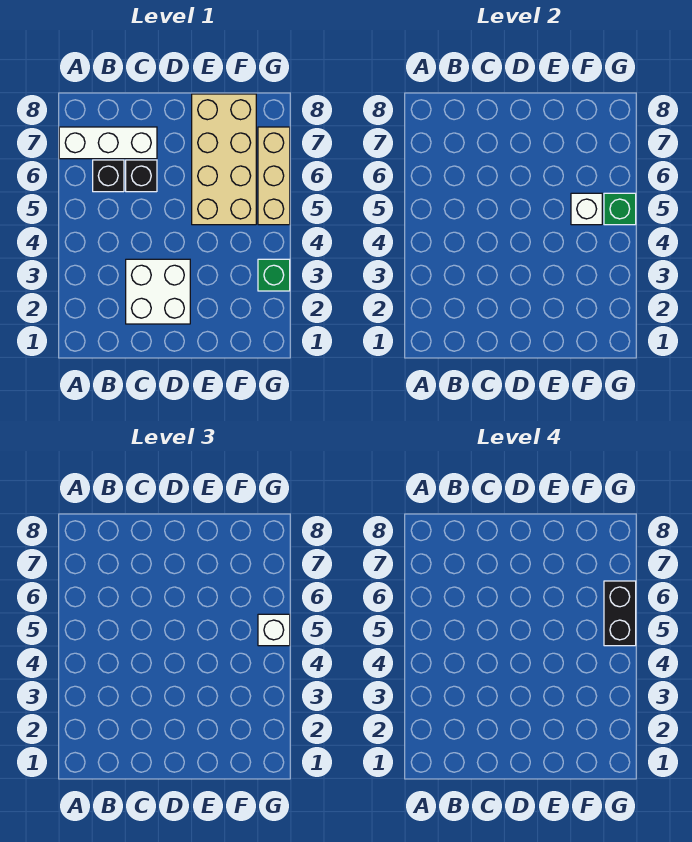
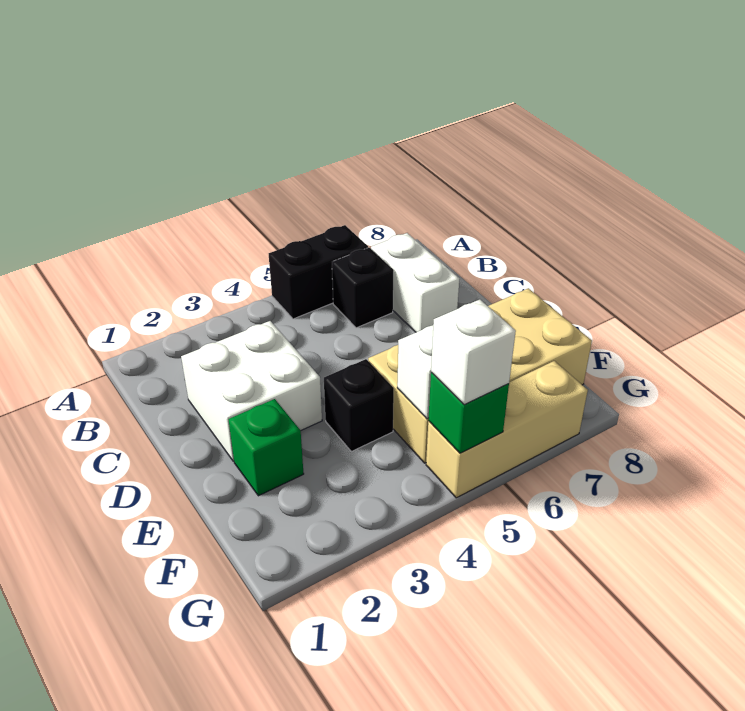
white 1x3 brick [59,127,157,159] -> white 1x2 brick [371,233,460,332]
black 1x1 brick [126,160,157,192] -> black 1x1 brick moved to [324,359,394,451]
green 1x1 brick [258,259,290,291] -> green 1x1 brick moved to [229,399,304,496]
black 1x2 brick [604,581,636,646] -> black 1x2 brick moved to [269,225,368,319]

